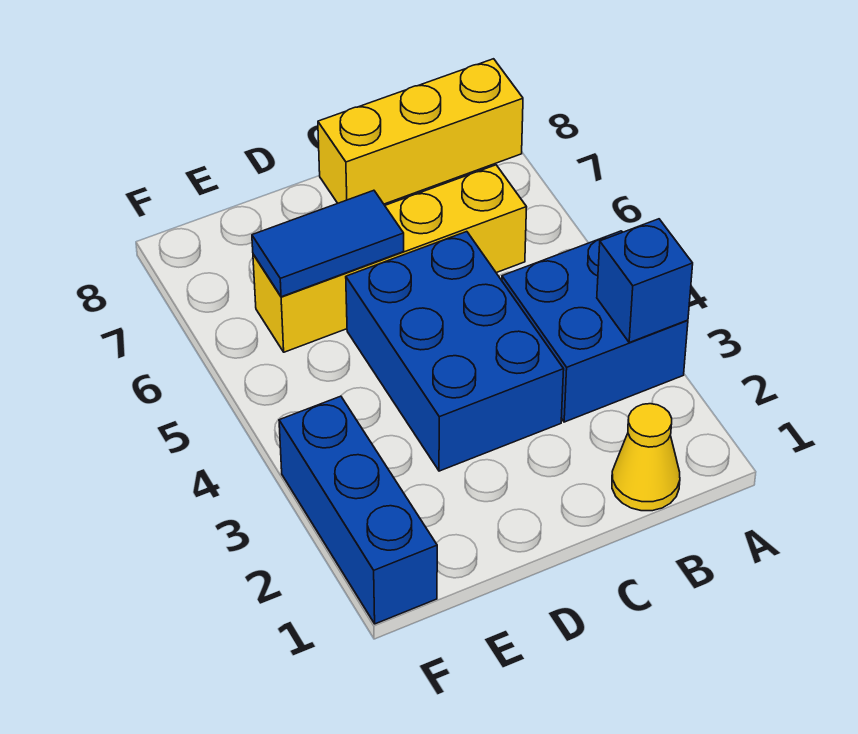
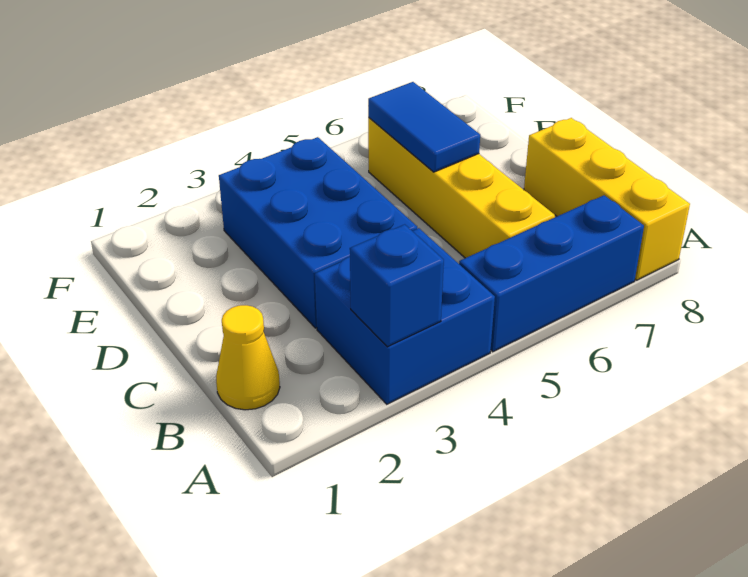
blue 2x3 brick [346,232,564,471] -> blue 2x3 brick turned to [219,137,417,328]
blue 1x3 brick [279,396,437,624] -> blue 1x3 brick moved to [459,195,644,352]

